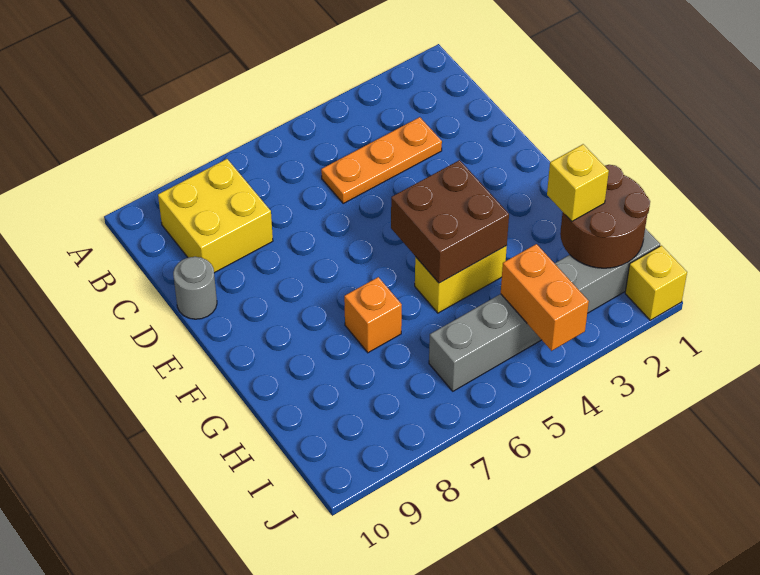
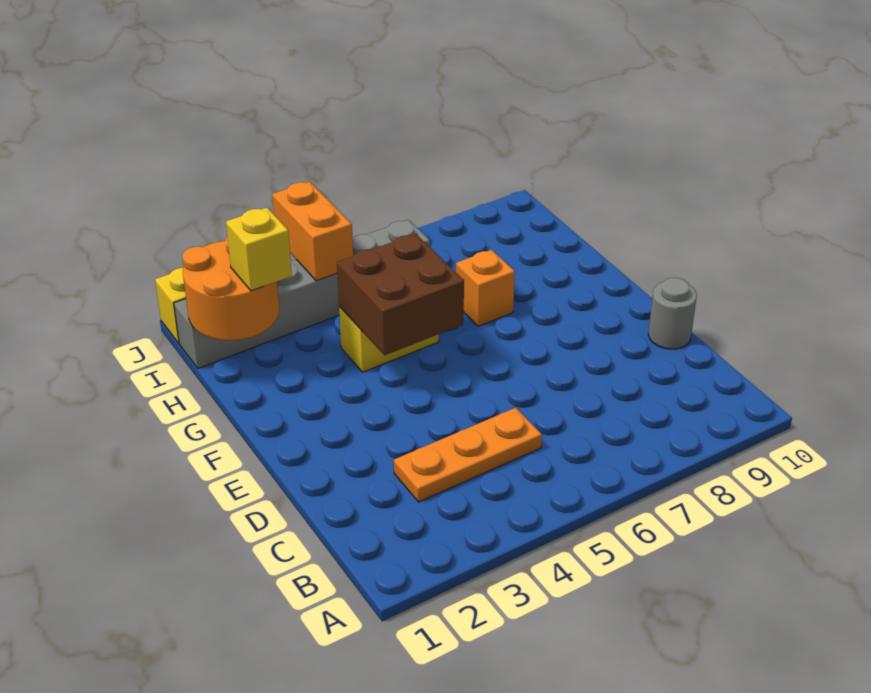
yellow 2x2 brick [158,159,273,273] -> none
brown 2x2 round brick [560,165,650,268] -> orange 2x2 round brick [182,237,279,340]

